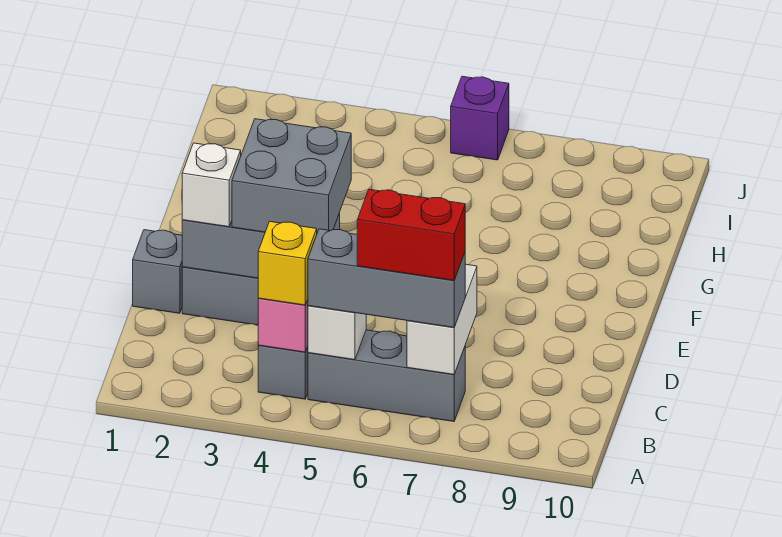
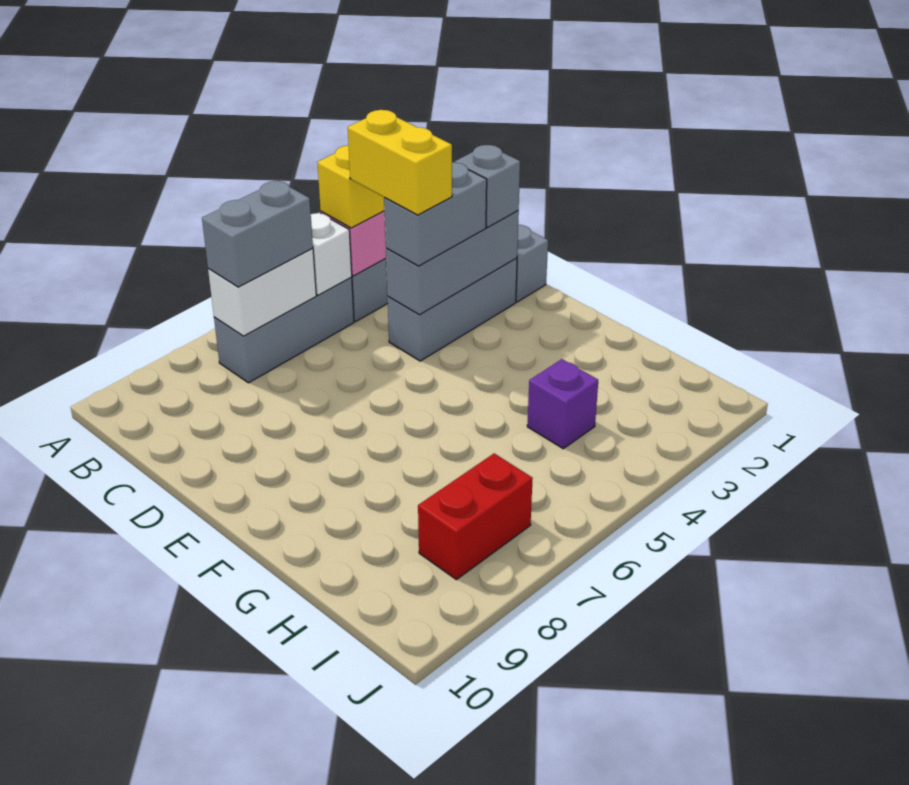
grey 1x3 brick [308,229,465,327] -> grey 1x2 brick [202,181,313,287]
red 1x2 brick [357,189,465,280] -> red 1x2 brick moved to [418,453,533,580]
white 1x2 brick [407,264,477,374] -> white 1x2 brick turned to [208,249,316,336]
none -> yellow 1x2 brick [348,110,452,215]
white 1x1 brick [182,143,241,227] -> grey 1x1 brick [455,145,520,228]
grey 2x2 brick [232,119,351,233] -> grey 1x2 brick [384,162,487,266]
purple 1x1 brick [451,76,509,160] -> purple 1x1 brick moved to [527,359,598,449]

